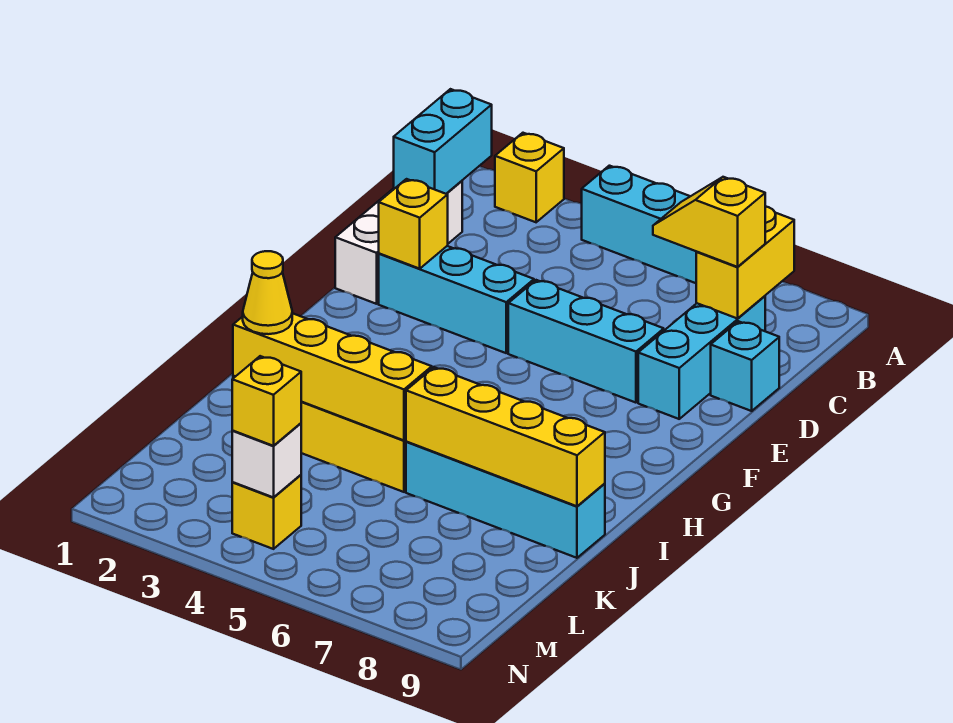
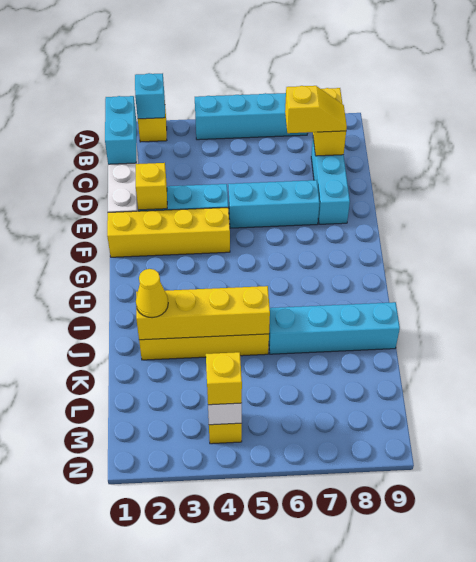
yellow 1x2 slope [653,177,765,267] -> yellow 1x2 slope turned to [285,86,347,133]
cyan 1x1 brick [711,321,779,411] -> cyan 1x1 brick moved to [135,73,165,119]
yellow 1x4 brick [406,367,605,506] -> yellow 1x4 brick moved to [107,208,230,257]

